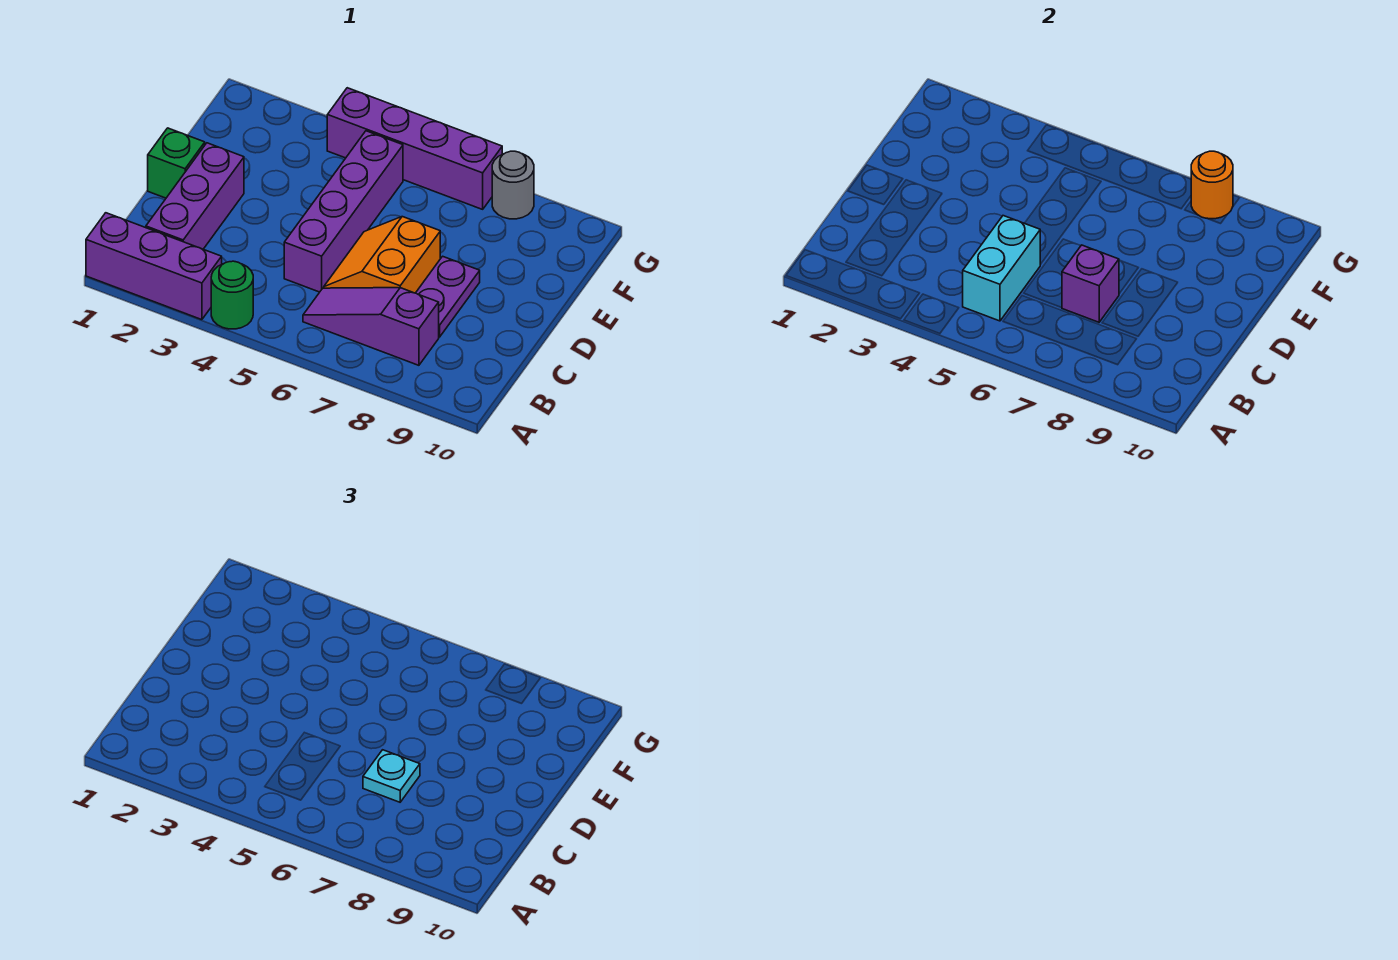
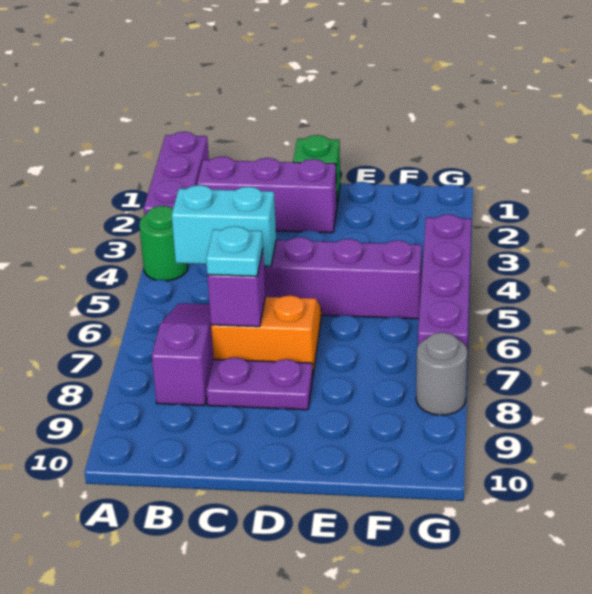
orange 1x1 round brick [1191,151,1233,219] -> none

